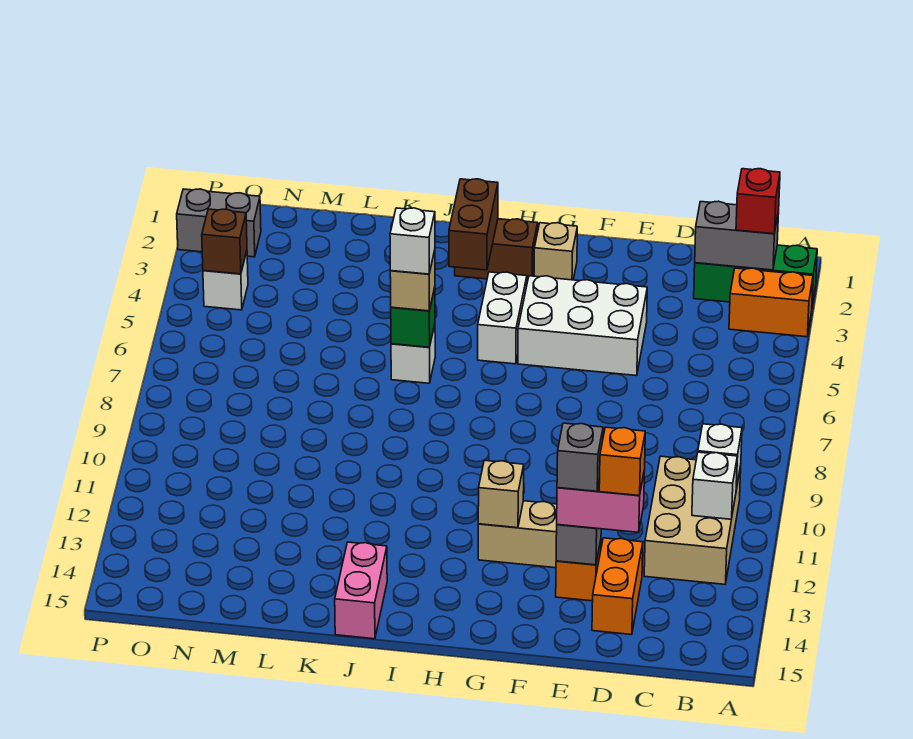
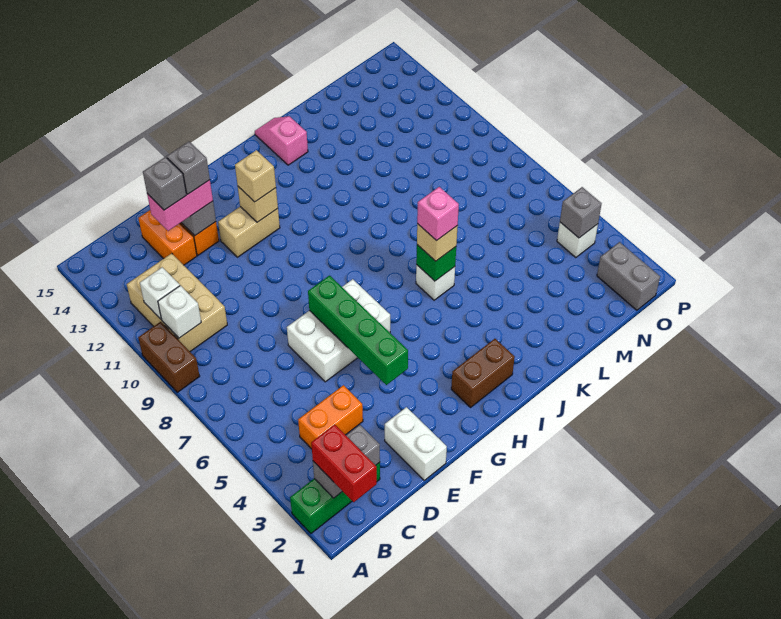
orange 1x2 brick [729,268,813,337] -> orange 1x2 brick moved to [298,385,363,449]
red 1x1 brick [736,169,780,234] -> red 1x2 brick [311,425,377,502]
orange 1x1 brick [599,427,645,496] -> grey 1x1 brick [143,157,186,210]
white 2x3 brick [518,276,647,376] -> white 2x3 brick moved to [287,279,390,382]
none -> green 1x4 brick [308,276,408,385]
tan 1x1 brick [534,223,577,280] -> tan 1x1 brick moved to [235,150,276,202]
white 1x2 brick [478,272,527,364] -> white 1x2 brick moved to [385,407,447,480]
brown 1x2 brick [449,179,498,270] -> brown 1x2 brick moved to [138,322,200,392]
white 1x1 brick [390,208,435,274] -> pink 1x1 brick [417,187,459,241]
pink 1x2 brick [335,542,387,639] -> pink 1x2 slope [255,116,308,165]
grey 1x2 brick [177,189,261,257] -> grey 1x2 brick turned to [597,242,660,310]
brown 1x1 brick [202,209,247,274] -> grey 1x1 brick [560,187,602,238]

